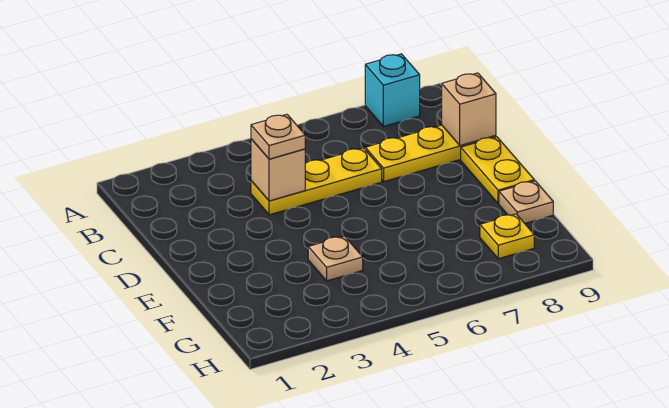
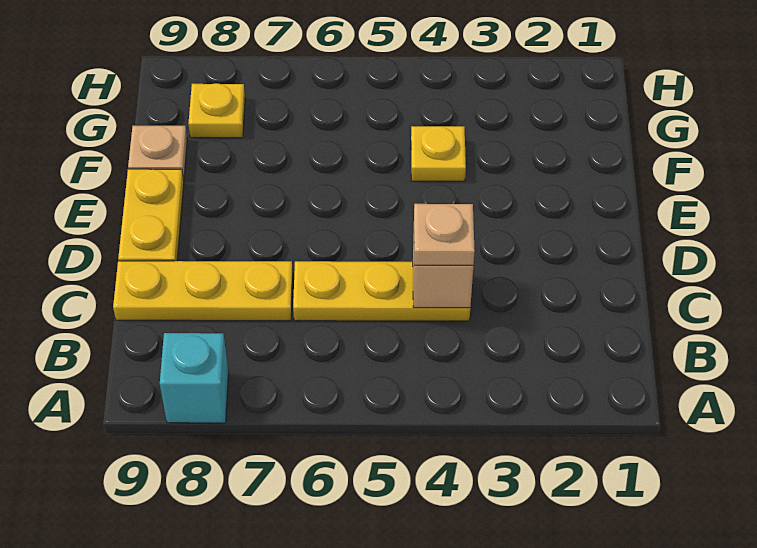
tan 1x1 brick [442,73,496,146] -> none
tan 1x1 plate [308,236,363,281] -> yellow 1x1 plate [411,126,466,181]

